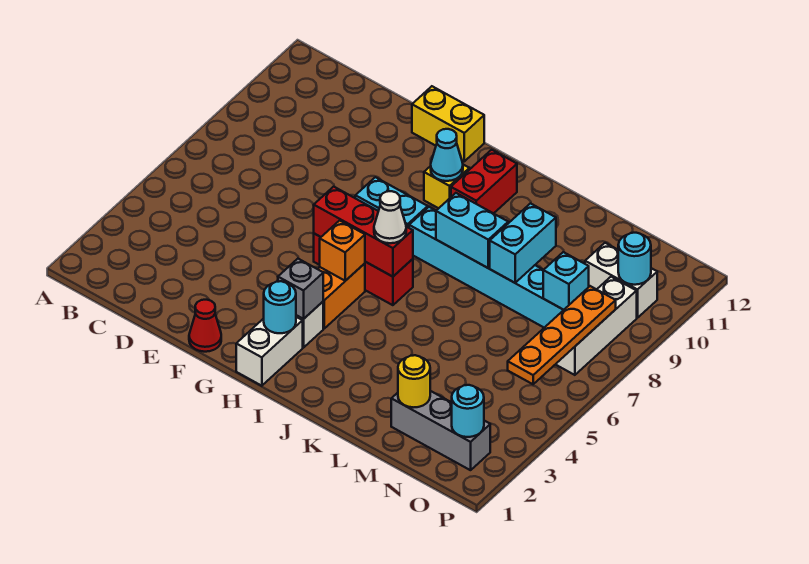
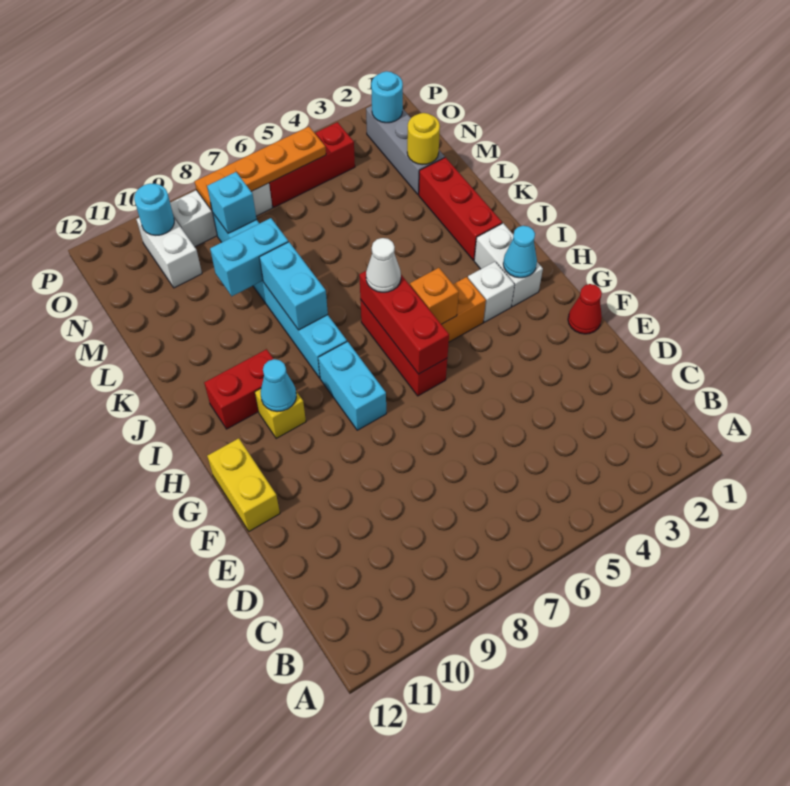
white 1x2 brick [236,317,303,386] -> white 1x2 brick turned to [474,223,543,307]
cyan 1x1 round brick [264,281,296,333] -> cyan 1x1 cone [503,226,537,278]
grey 1x1 brick [278,259,323,319] -> none
none -> red 1x3 brick [419,157,502,260]
none -> red 1x3 brick [269,122,355,207]

